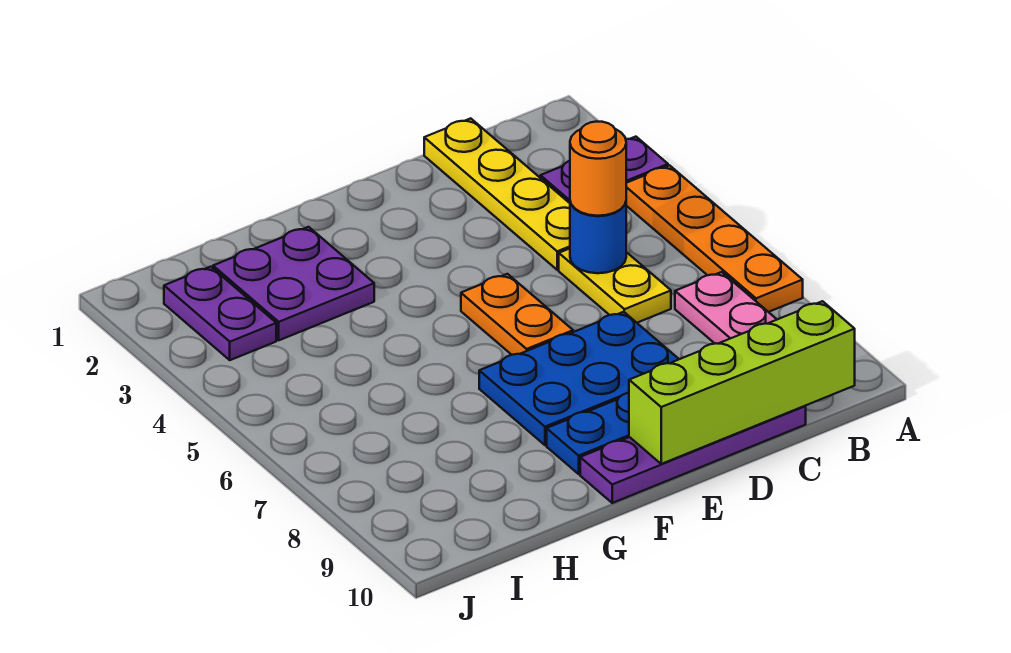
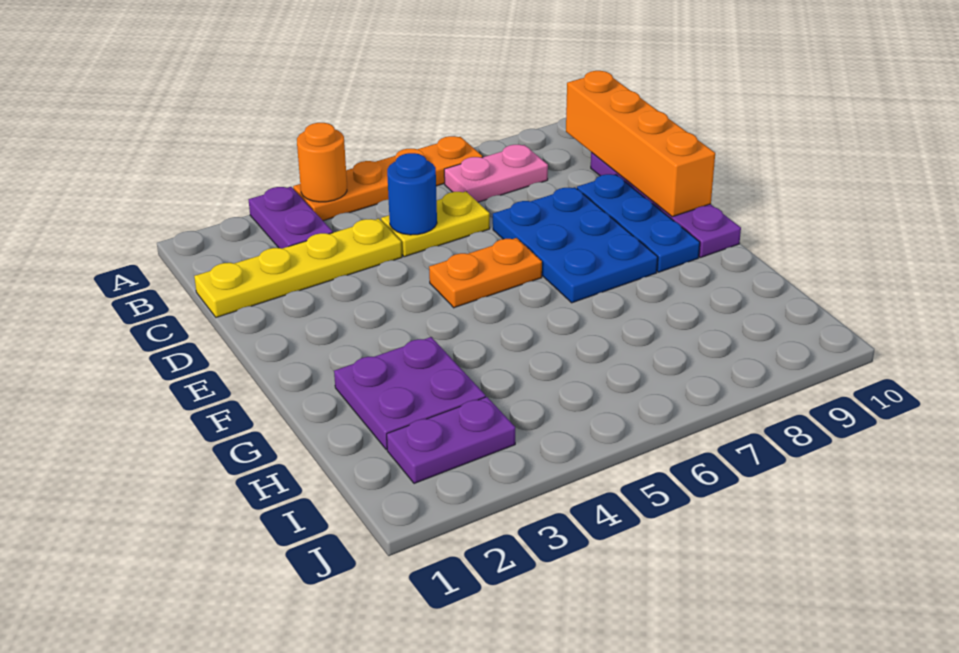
lime 1x4 brick [629,301,855,464] -> orange 1x4 brick [566,71,715,217]
orange 1x1 round brick [570,122,626,216] -> orange 1x1 round brick moved to [297,123,347,202]

